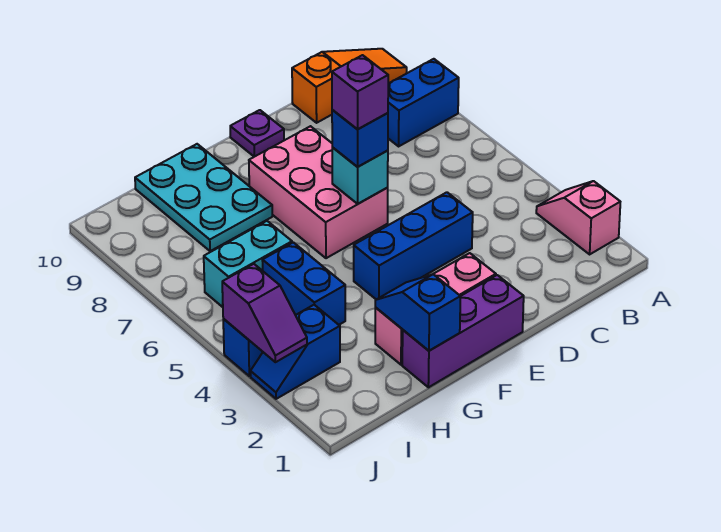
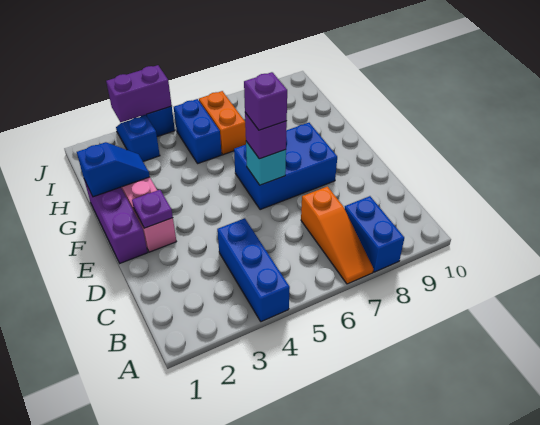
pink 1x2 slope [536,181,620,254] -> none
orange 1x3 slope [292,49,407,123] -> orange 1x3 slope moved to [301,186,373,284]
blue 1x3 brick [354,192,473,300] -> blue 1x3 brick moved to [217,218,290,322]
pink 2x3 brick [249,126,388,258] -> blue 2x3 brick [234,123,337,210]
blue 1x1 brick [332,110,388,167] -> purple 1x1 brick [245,113,287,159]
purple 1x1 plate [230,110,284,157] -> purple 1x1 plate moved to [132,190,173,228]
cyan 2x3 plate [135,144,272,251] -> none
blue 1x2 brick [262,242,345,325] -> blue 1x2 brick turned to [174,99,222,164]
cyan 1x2 brick [204,221,292,307] -> orange 1x2 brick [199,91,246,155]
purple 1x2 slope [222,264,307,362] -> purple 1x2 brick [106,65,172,122]

